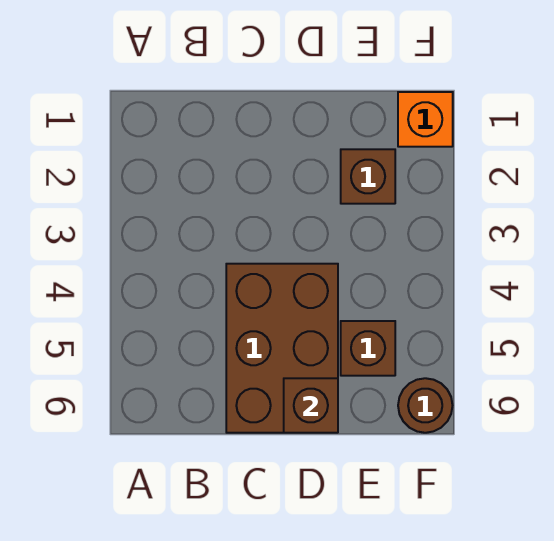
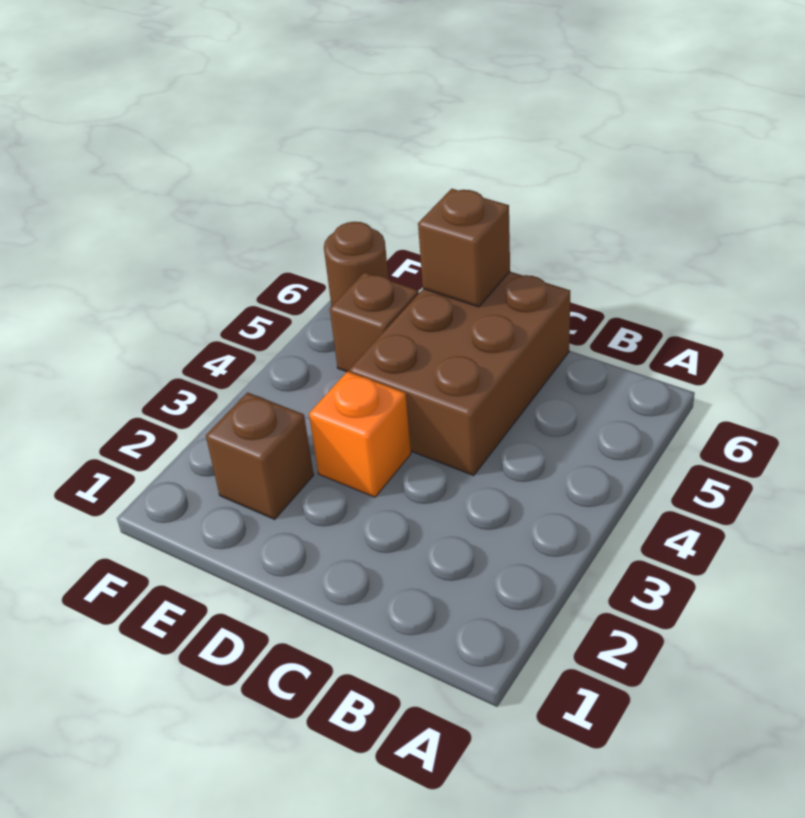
orange 1x1 brick [398,92,453,147] -> orange 1x1 brick moved to [309,372,411,497]

